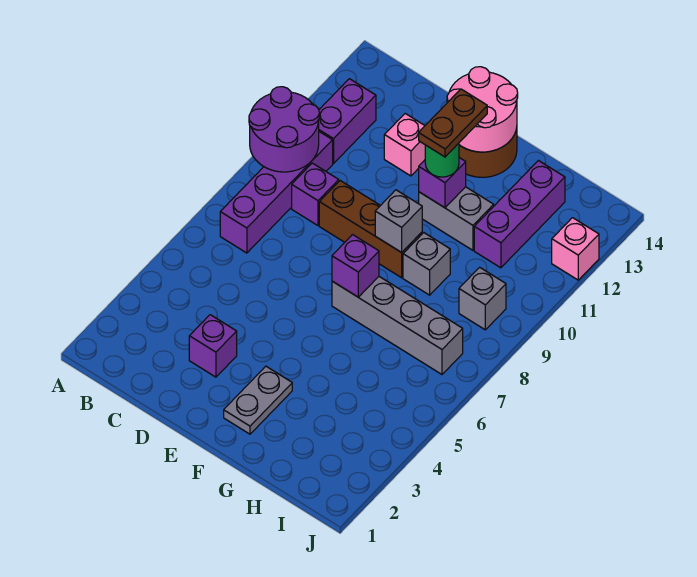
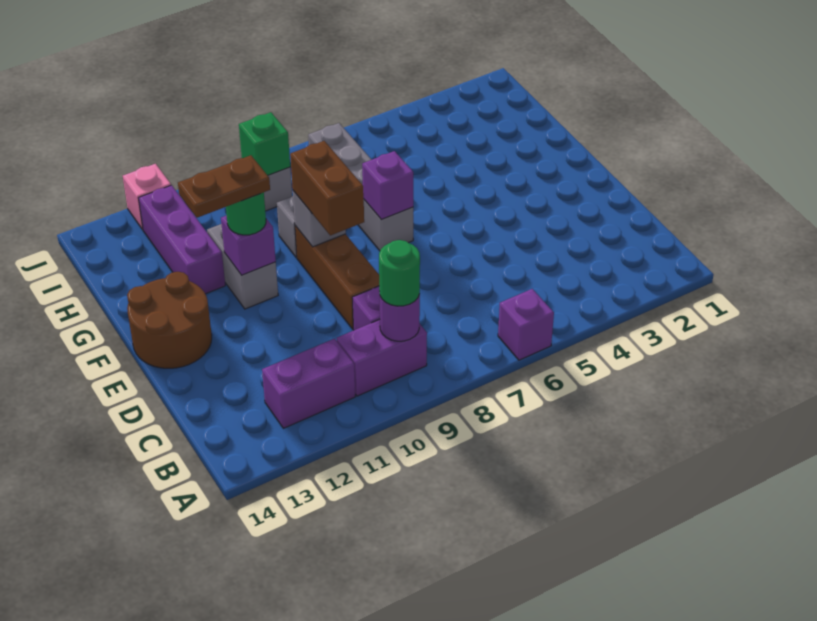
purple 2x2 round brick [249,87,319,172] -> purple 1x1 round brick [379,292,420,341]
purple 1x4 brick [220,132,333,253] -> purple 1x2 brick [336,320,427,396]
none -> green 1x1 round brick [379,240,420,306]
purple 1x1 brick [189,315,237,377] -> purple 1x1 brick moved to [498,289,554,360]
pink 1x1 brick [384,114,425,176] -> none
none -> brown 1x2 brick [290,141,364,235]
pink 2x2 round brick [447,67,518,152] -> none
grey 1x2 plate [224,366,292,434] -> none
purple 1x3 brick [474,161,565,268] -> purple 1x3 brick turned to [139,185,225,294]
none -> green 1x1 brick [239,112,290,175]

